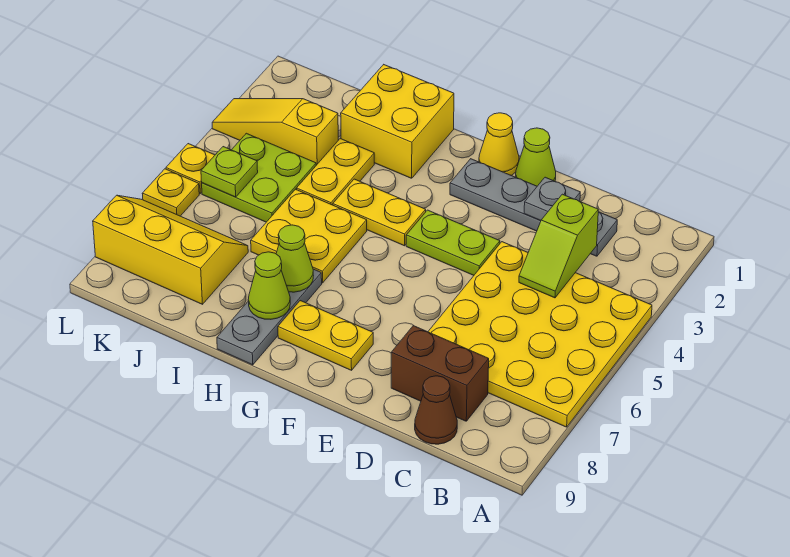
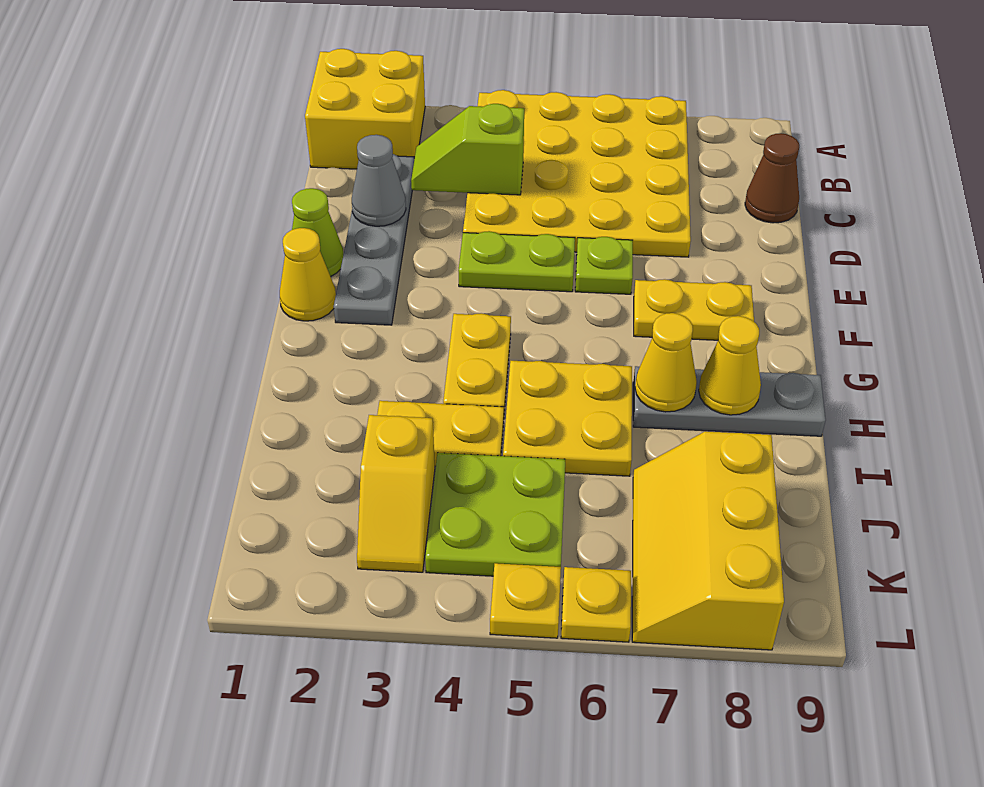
lime 1x2 slope [519,194,598,298] -> lime 1x2 slope turned to [411,104,524,195]
brown 1x2 brick [391,326,489,421] -> none
grey 1x1 plate [524,177,580,220] -> grey 1x1 cone [352,135,406,226]
lime 1x2 plate [406,210,500,275] -> lime 1x2 plate turned to [458,231,575,292]
yellow 1x2 plate [278,301,373,370] -> yellow 1x2 plate turned to [634,279,754,340]
yellow 2x2 brick [341,65,454,178] -> yellow 2x2 brick moved to [305,49,425,169]
lime 1x1 cone [276,225,313,292] -> yellow 1x1 cone [635,313,697,412]
lime 1x1 cone [248,252,290,319] -> yellow 1x1 cone [699,316,761,415]
yellow 1x3 slope [212,99,338,165] -> yellow 1x2 slope [357,415,435,572]
lime 1x1 plate [201,147,258,197] -> lime 1x1 plate moved to [575,237,633,294]

